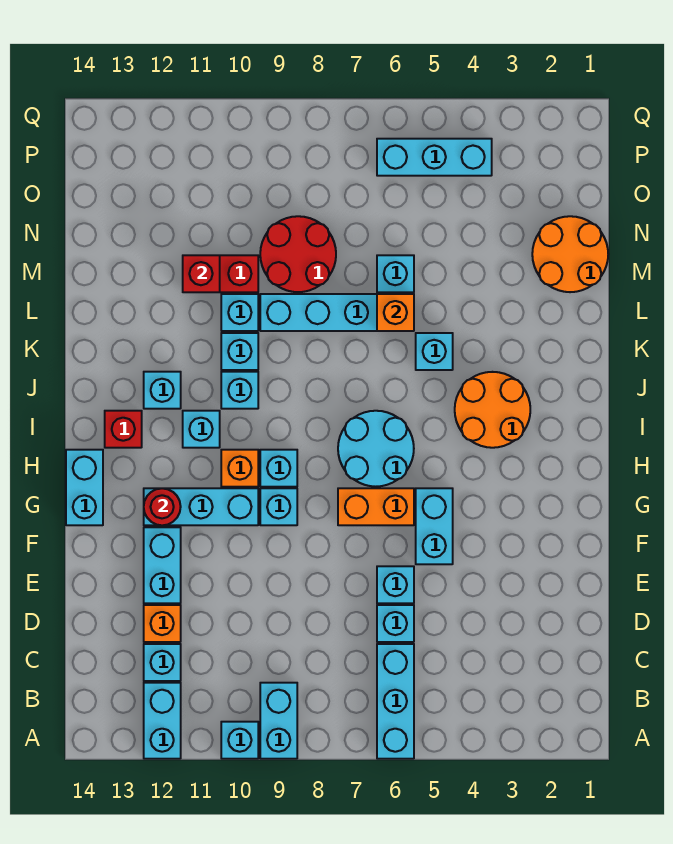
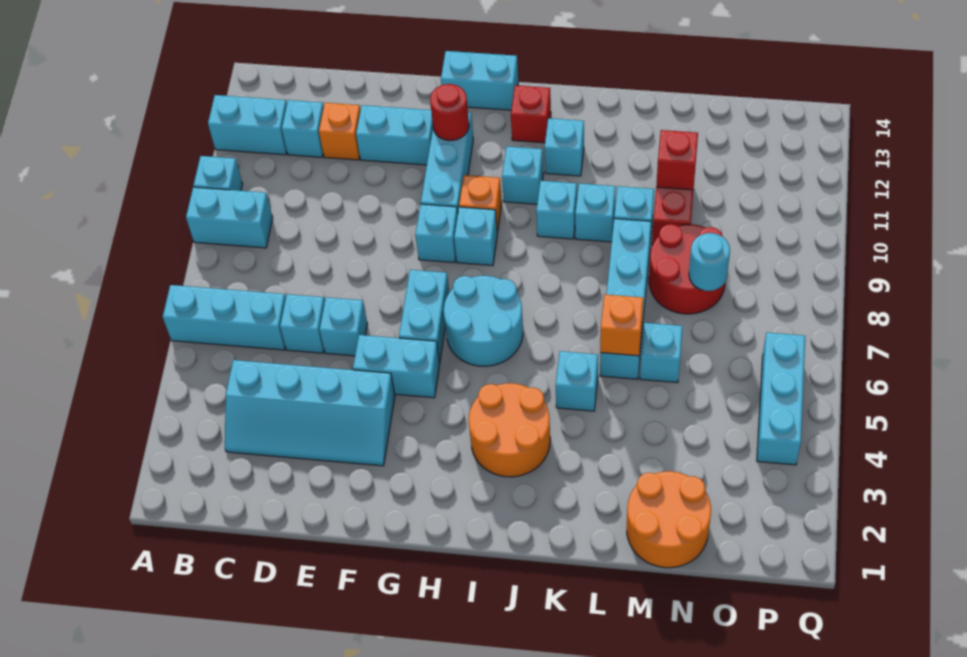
none -> cyan 2x4 slope [225,360,395,466]
orange 1x2 brick [338,488,414,525] -> cyan 1x2 brick [399,270,449,363]
none -> cyan 1x1 round brick [689,233,730,291]

